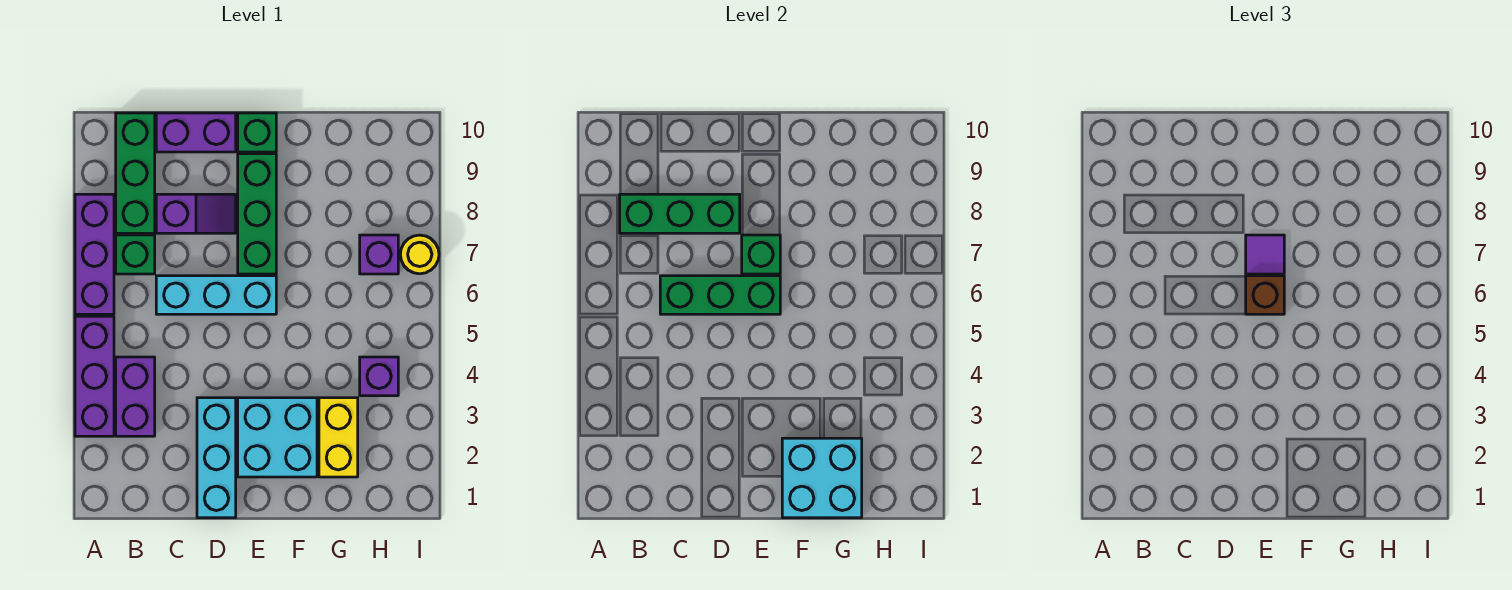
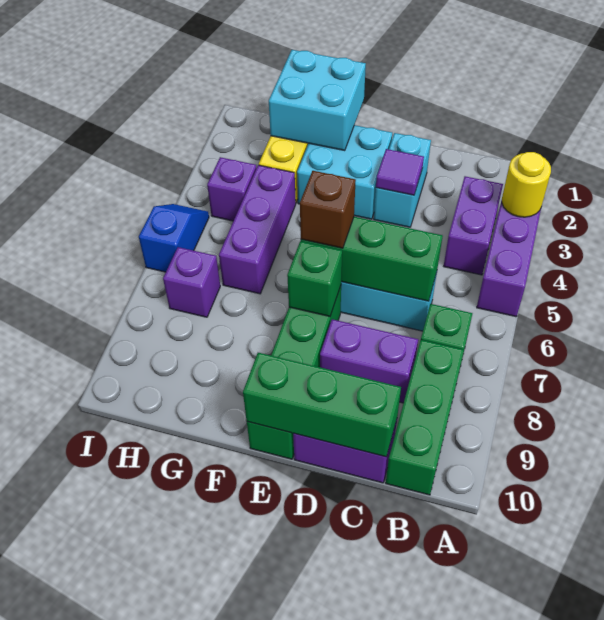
purple 1x3 brick [75,194,114,314] -> purple 1x3 brick moved to [219,165,296,294]
green 1x3 brick [620,194,740,233] -> green 1x3 brick moved to [243,353,401,457]
purple 1x2 slope [156,194,236,233] -> purple 1x2 brick [320,319,418,403]
cyan 1x3 brick [197,398,236,518] -> cyan 1x2 brick [374,133,431,227]
purple 1x1 tile [1246,235,1284,274] -> purple 1x1 tile moved to [376,149,424,195]
none -> blue 1x2 slope [139,204,209,272]
yellow 1x1 round brick [400,235,439,274] -> yellow 1x1 round brick moved to [502,152,551,217]

